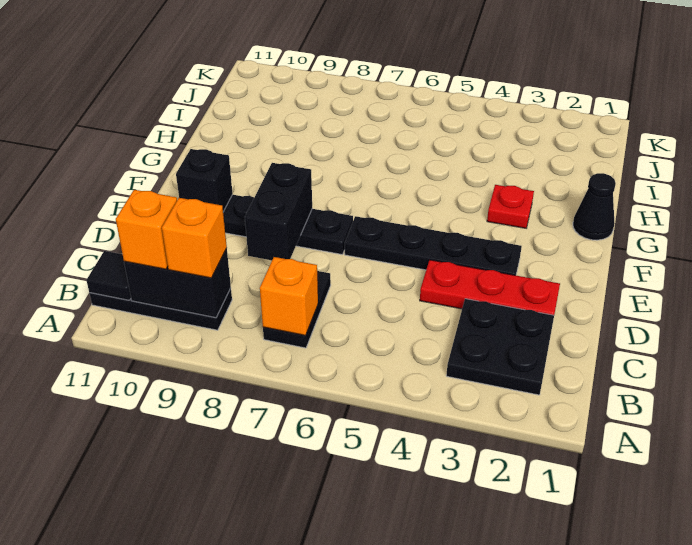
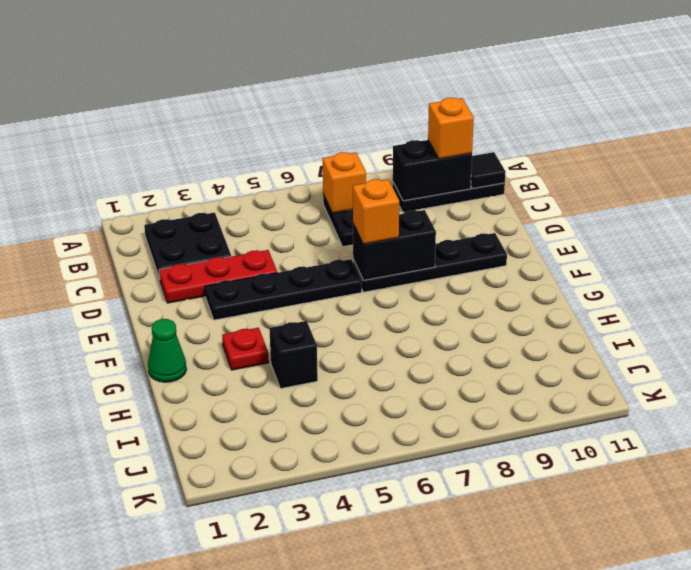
orange 1x1 brick [162,198,227,278] -> orange 1x1 brick moved to [353,179,399,244]
black 1x2 brick [245,163,312,260] -> black 1x2 brick turned to [353,210,436,280]
black 1x1 brick [176,149,233,212] -> black 1x1 brick moved to [269,321,318,389]
black 1x1 cone [573,173,616,240] -> green 1x1 cone [148,319,187,382]

